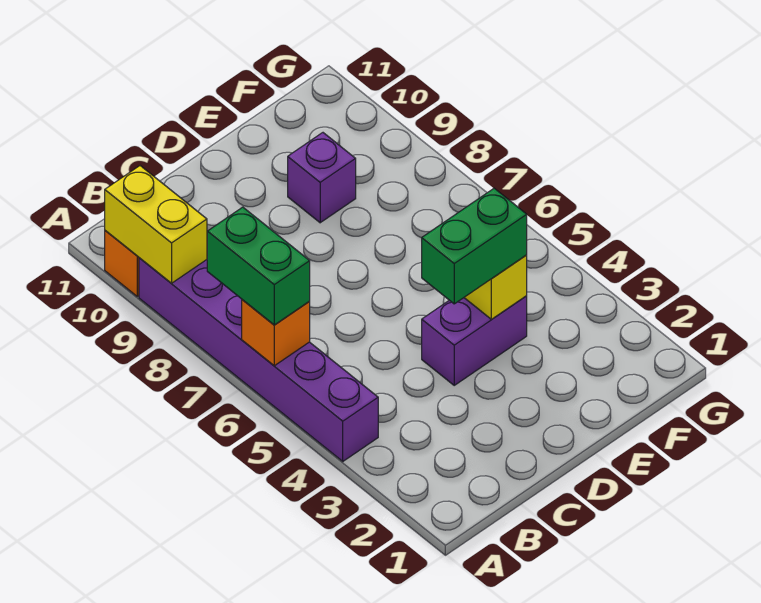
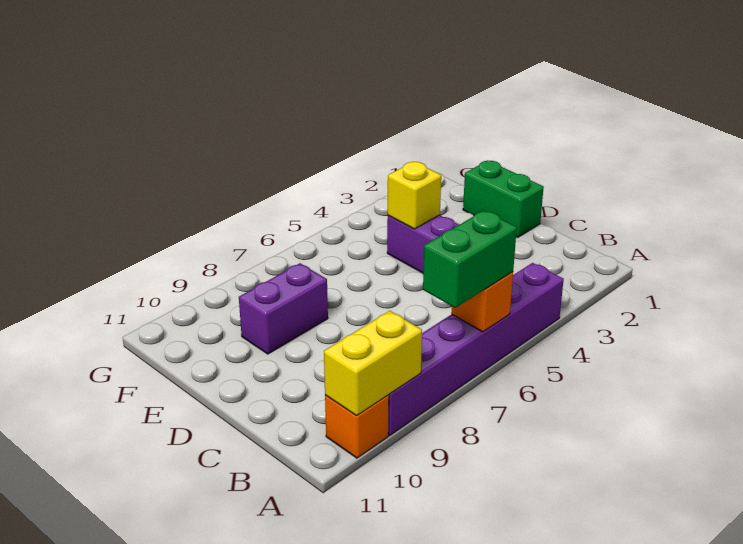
green 1x2 brick [422,188,527,304] -> green 1x2 brick moved to [463,161,544,237]
purple 1x1 brick [288,133,356,223] -> purple 1x2 brick [239,263,328,354]

